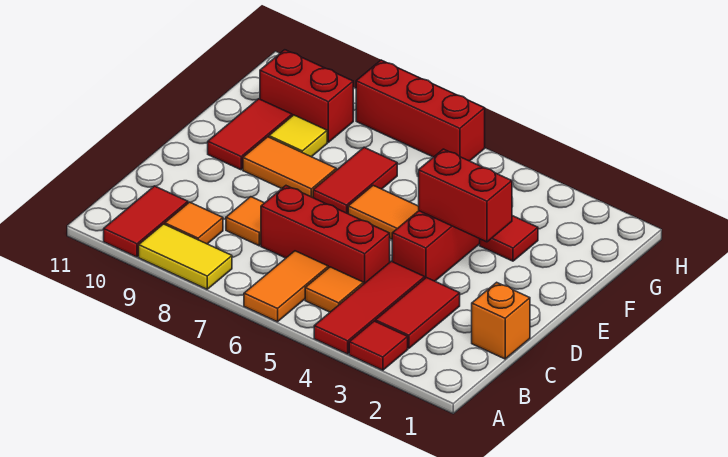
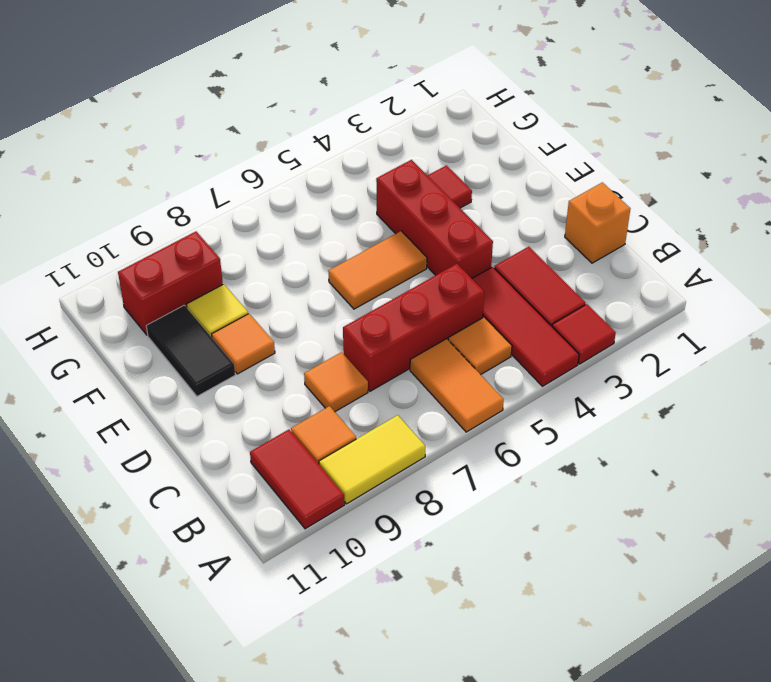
red 1x2 brick [419,149,512,242] -> none
red 1x2 tile [313,147,397,214] -> none
orange 1x2 tile [243,137,336,198] -> orange 1x1 tile [212,314,275,374]
red 1x2 tile [208,99,292,170] -> black 1x2 tile [146,305,235,396]
red 1x3 brick [356,60,485,161] -> none

